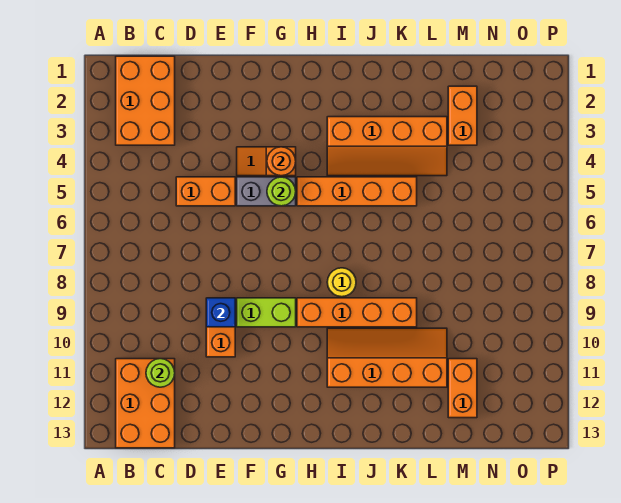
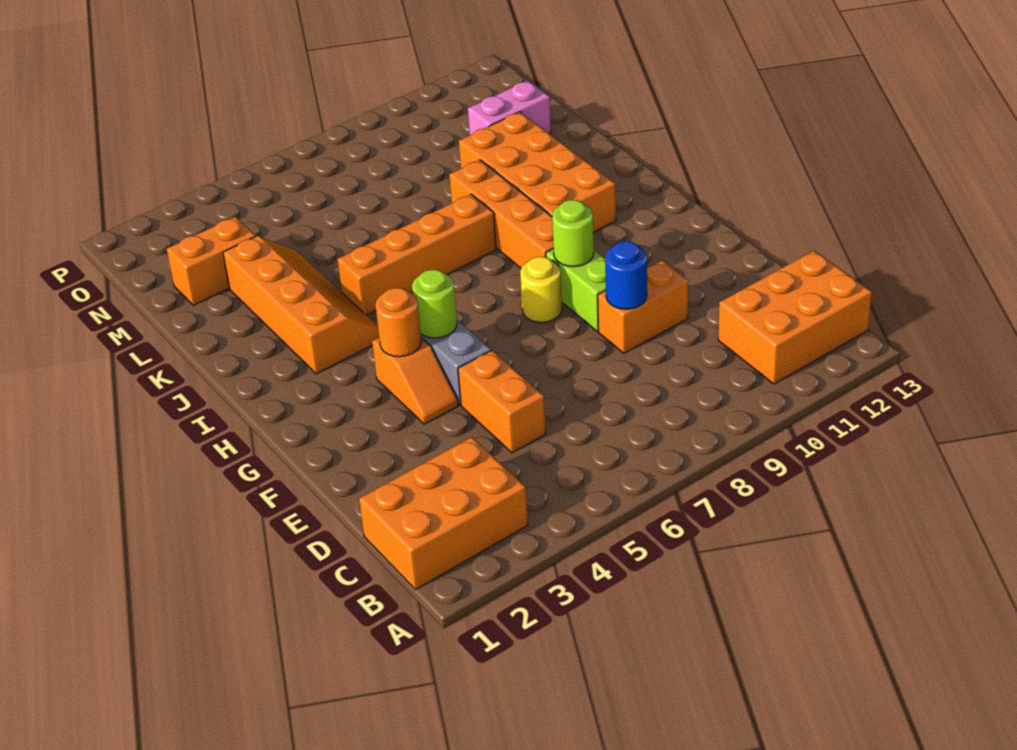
lime 1x1 round brick [146,359,175,387] -> lime 1x1 round brick moved to [552,200,594,267]
blue 1x1 brick [206,298,235,327] -> blue 1x1 round brick [605,241,647,309]
orange 1x4 brick [297,177,417,206] -> orange 1x4 brick turned to [337,194,496,315]
yellow 1x1 round brick [327,268,356,297] -> yellow 1x1 round brick moved to [520,257,562,322]
orange 2x4 slope [327,328,447,387] -> orange 2x4 brick [459,112,616,232]
orange 1x2 brick [448,359,477,418] -> pink 1x2 brick [468,80,551,135]

